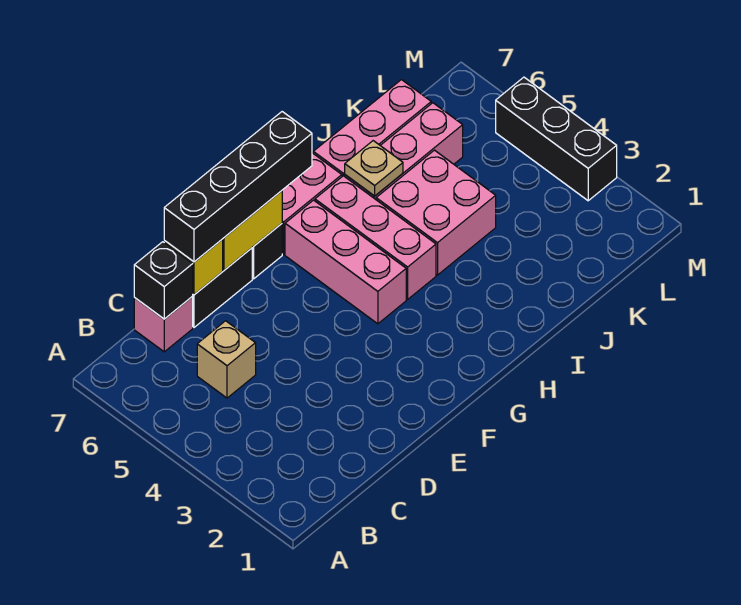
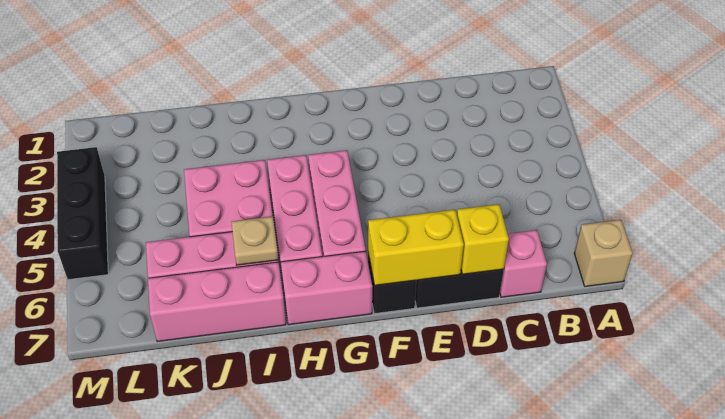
tan 1x1 brick [197,321,256,398] -> tan 1x1 brick moved to [574,220,633,286]
black 1x1 brick [134,242,193,319] -> none
black 1x4 brick [164,112,312,262] -> none

